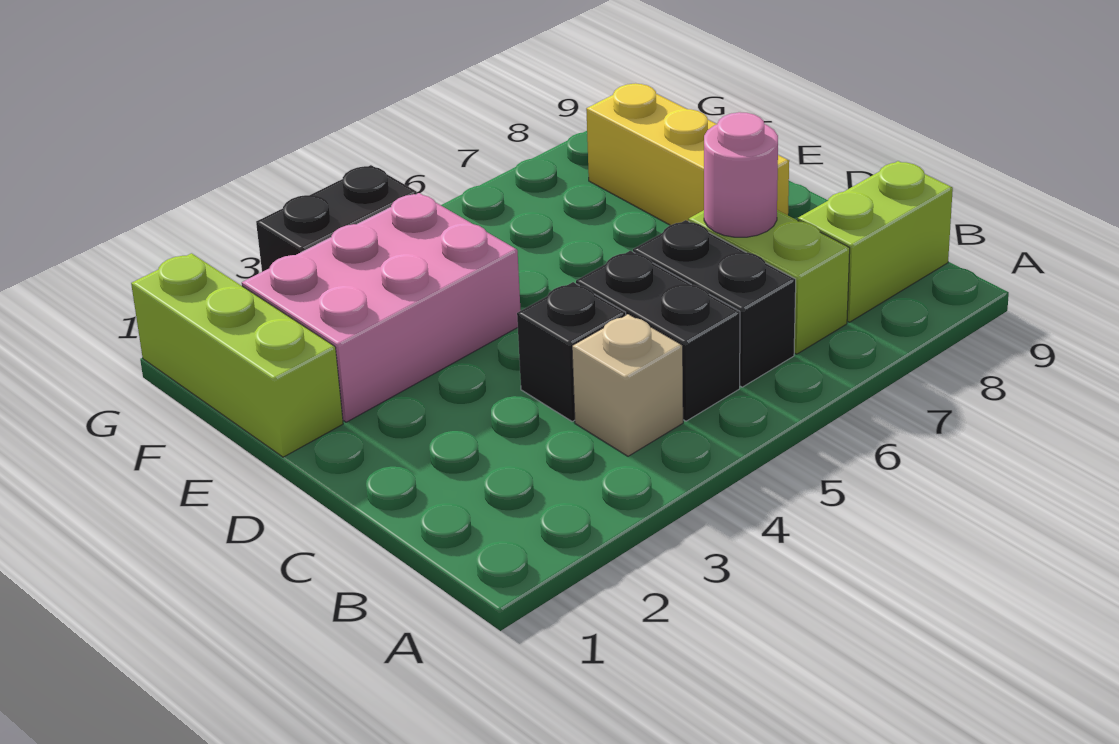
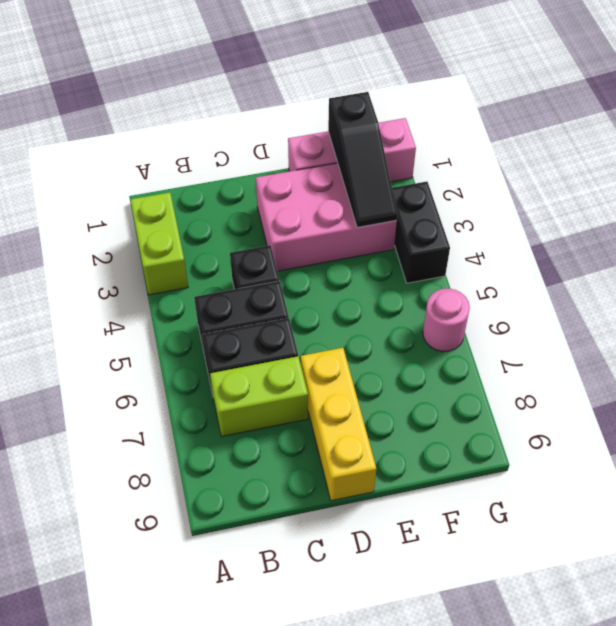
tan 1x1 brick [572,314,683,456] -> none
lime 1x2 brick [798,161,953,322] -> lime 1x2 brick moved to [131,192,188,295]
pink 1x1 round brick [704,112,778,237] -> pink 1x1 round brick moved to [423,289,470,352]
yellow 1x3 brick [586,84,789,225] -> yellow 1x3 brick turned to [301,348,376,501]
lime 1x3 brick [131,253,343,457] -> pink 1x3 brick [288,118,416,182]
pink 2x3 brick [242,193,521,422] -> pink 2x3 brick turned to [256,163,397,271]
none -> black 1x3 slope [328,92,397,228]

